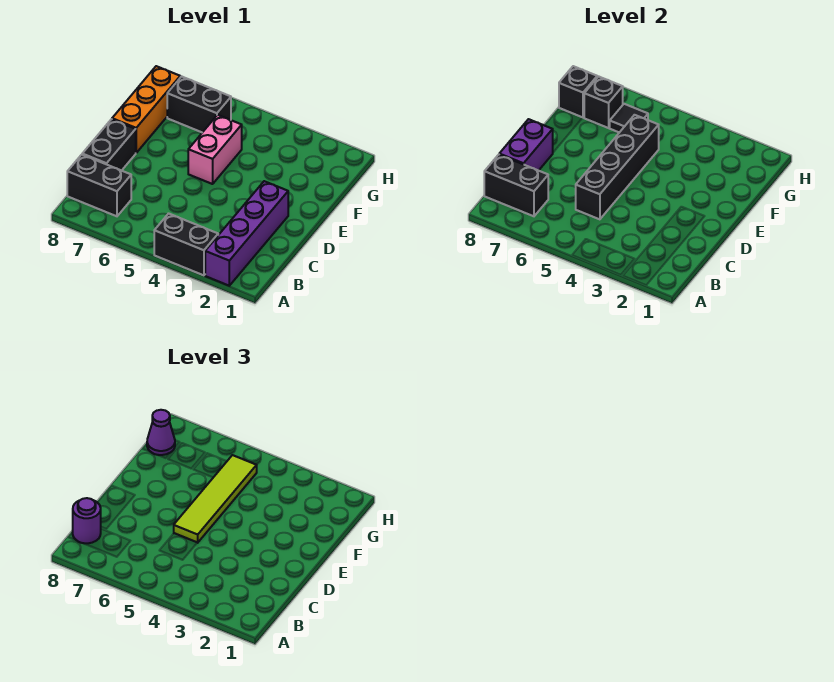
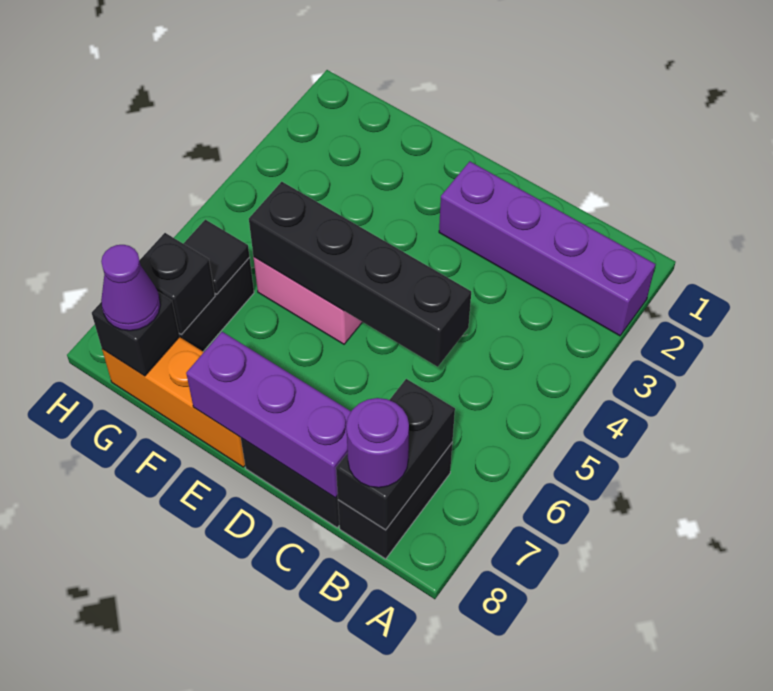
black 1x2 brick [154,214,218,275] -> none
purple 1x2 brick [499,119,553,171] -> purple 1x3 brick [186,332,351,498]
lime 1x4 tile [174,455,257,543] -> none

